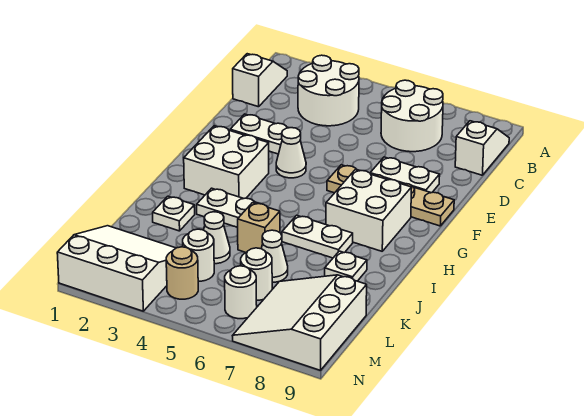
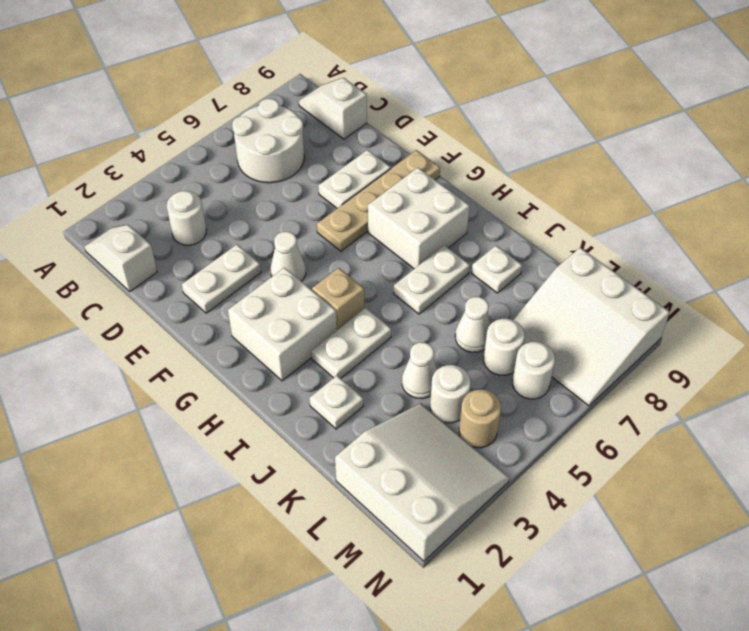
white 2x2 round brick [298,55,359,126] -> white 1x1 round brick [167,191,206,245]
tan 1x1 brick [238,203,280,253] -> tan 1x1 brick moved to [312,268,364,330]
white 3x3 slope [57,226,176,311] -> white 3x3 slope turned to [335,403,509,561]

